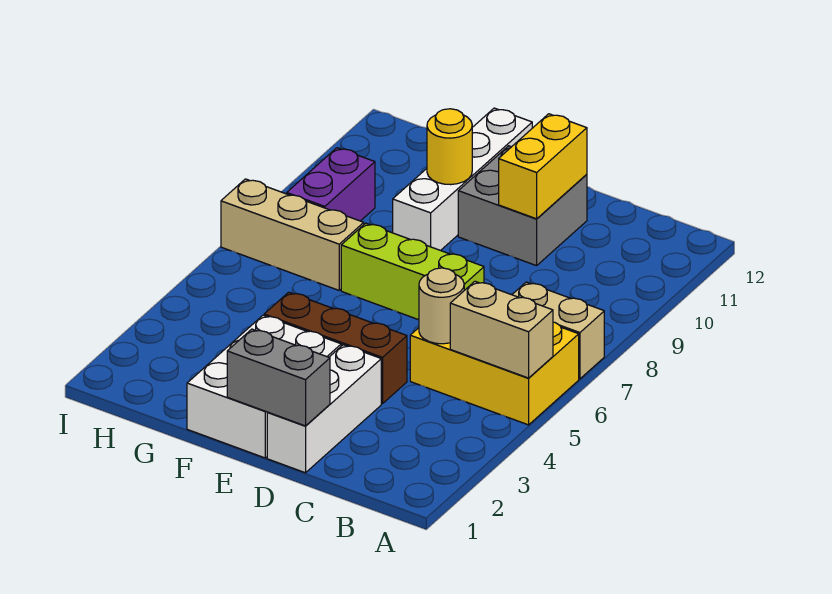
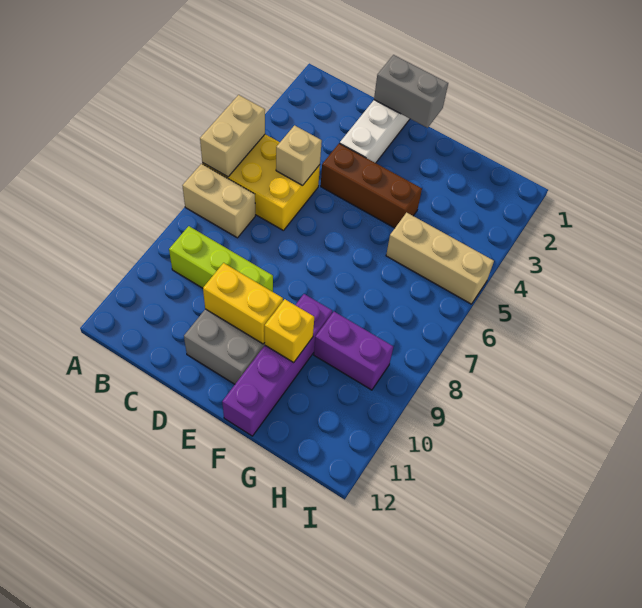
tan 1x2 brick [450,281,553,378] -> tan 1x2 brick turned to [200,95,265,177]
tan 1x1 round brick [419,268,464,344] -> tan 1x1 brick [276,125,322,185]
lime 1x3 brick [341,223,484,320] -> lime 1x3 brick moved to [169,226,273,292]
yellow 1x2 brick [499,114,587,219] -> yellow 1x2 brick turned to [203,263,283,344]
white 2x3 brick [187,315,341,458] -> none
white 1x4 brick [393,108,532,251] -> purple 1x4 brick [222,294,332,436]
yellow 1x1 round brick [427,109,472,185] -> yellow 1x1 brick [265,299,314,363]
tan 1x3 brick [221,179,364,290] -> tan 1x3 brick moved to [386,213,494,304]
purple 1x2 brick [287,148,375,221] -> purple 1x2 brick turned to [314,312,393,390]

